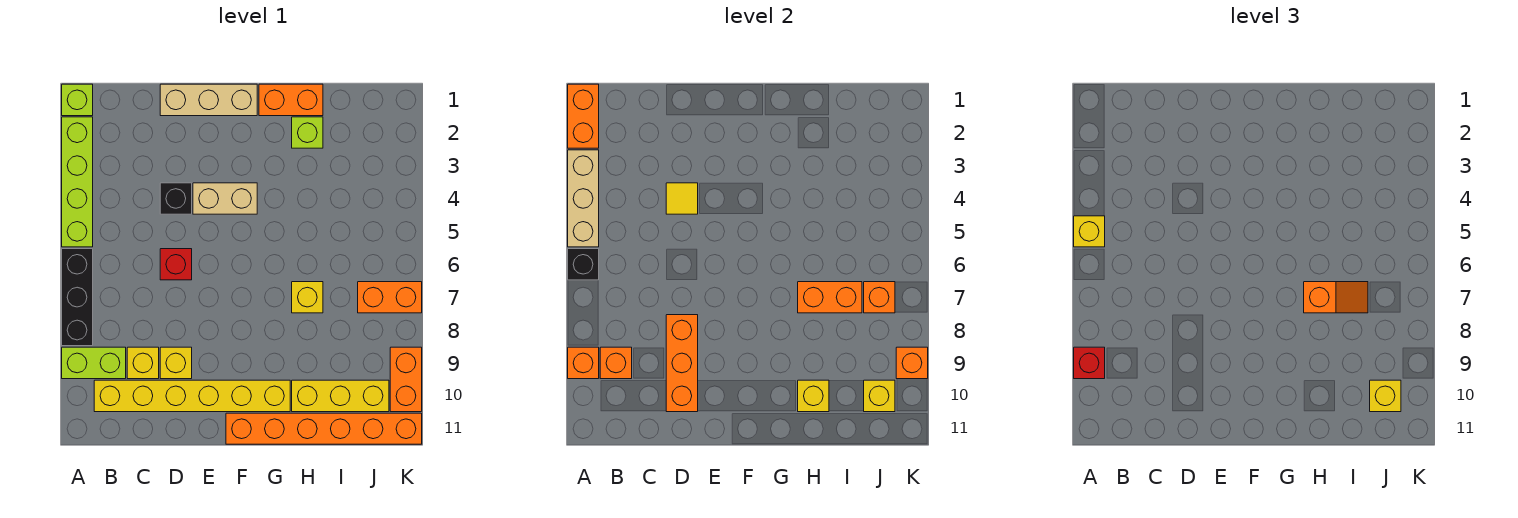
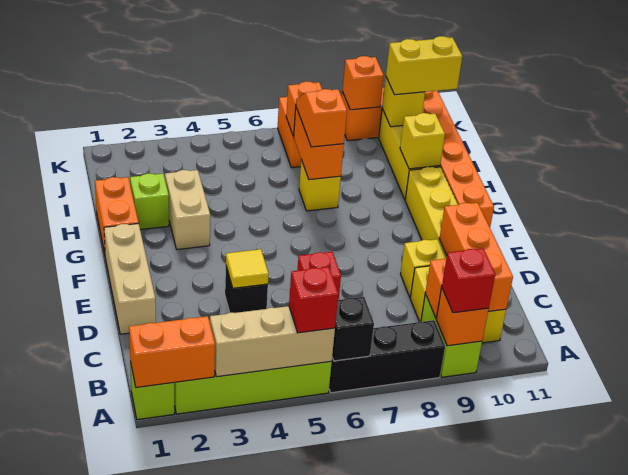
yellow 1x1 brick [1074,216,1105,247] -> red 1x1 brick [289,267,338,333]
orange 1x3 brick [666,315,698,412] -> orange 1x3 brick turned to [439,203,513,311]
tan 1x2 brick [193,183,257,214] -> tan 1x2 brick moved to [165,170,210,249]
yellow 1x1 brick [1370,380,1401,412] -> yellow 1x2 brick [386,36,462,95]

